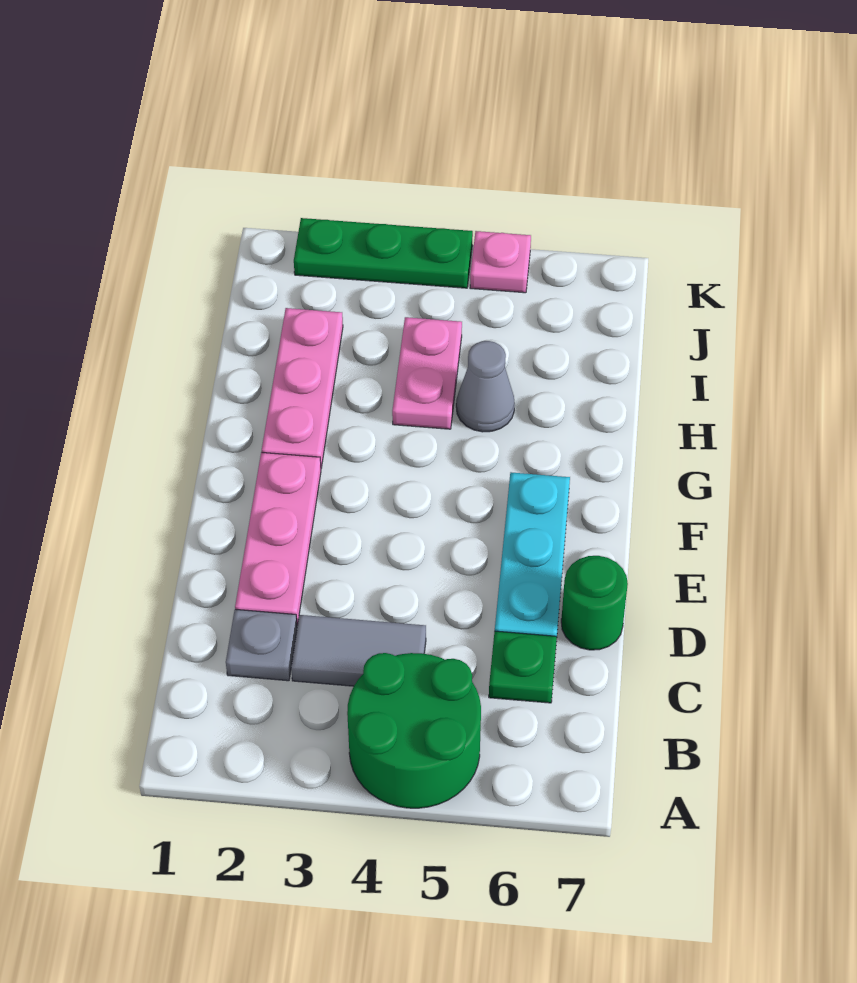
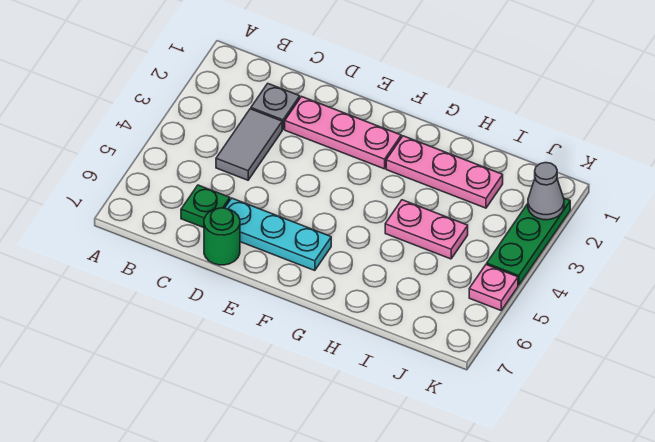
green 2x2 round brick [347,653,481,808] -> none
grey 1x1 cone [456,341,515,432] -> grey 1x1 cone moved to [528,163,564,220]

